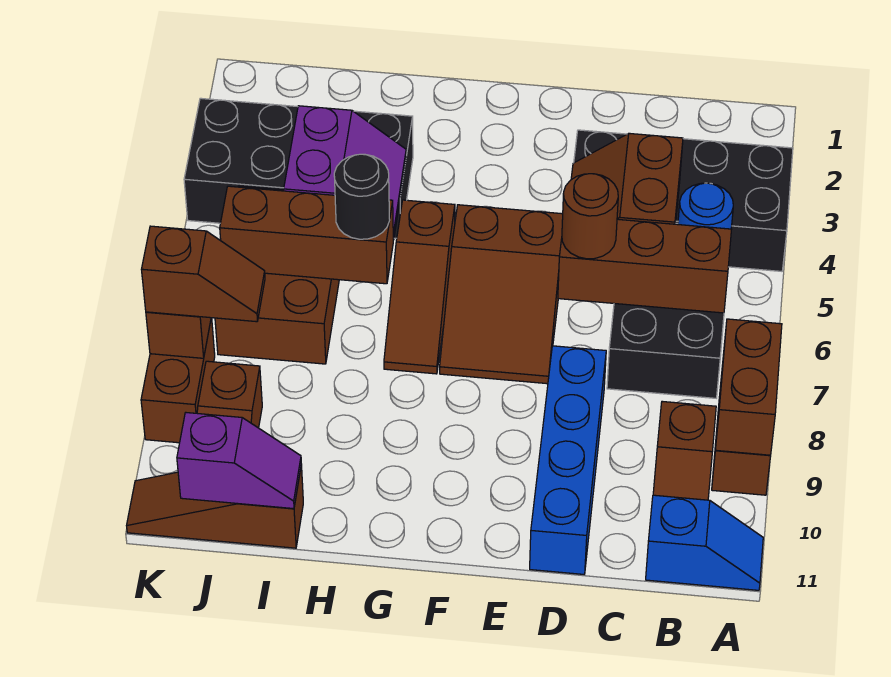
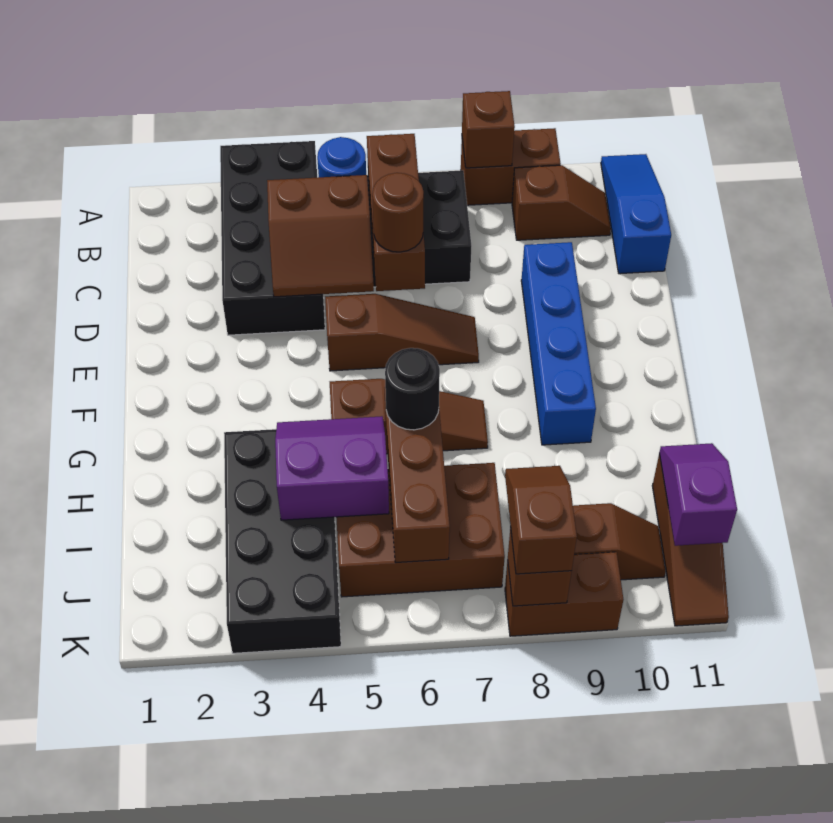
brown 1x2 brick [715,319,782,455] -> brown 1x1 brick [462,91,515,168]
blue 1x2 slope [646,495,763,590] -> blue 1x3 slope [601,154,671,274]
blue 1x4 brick [530,346,606,574] -> blue 1x4 brick turned to [521,242,596,445]
brown 2x3 slope [440,205,563,384] -> brown 1x3 slope [325,294,479,371]

